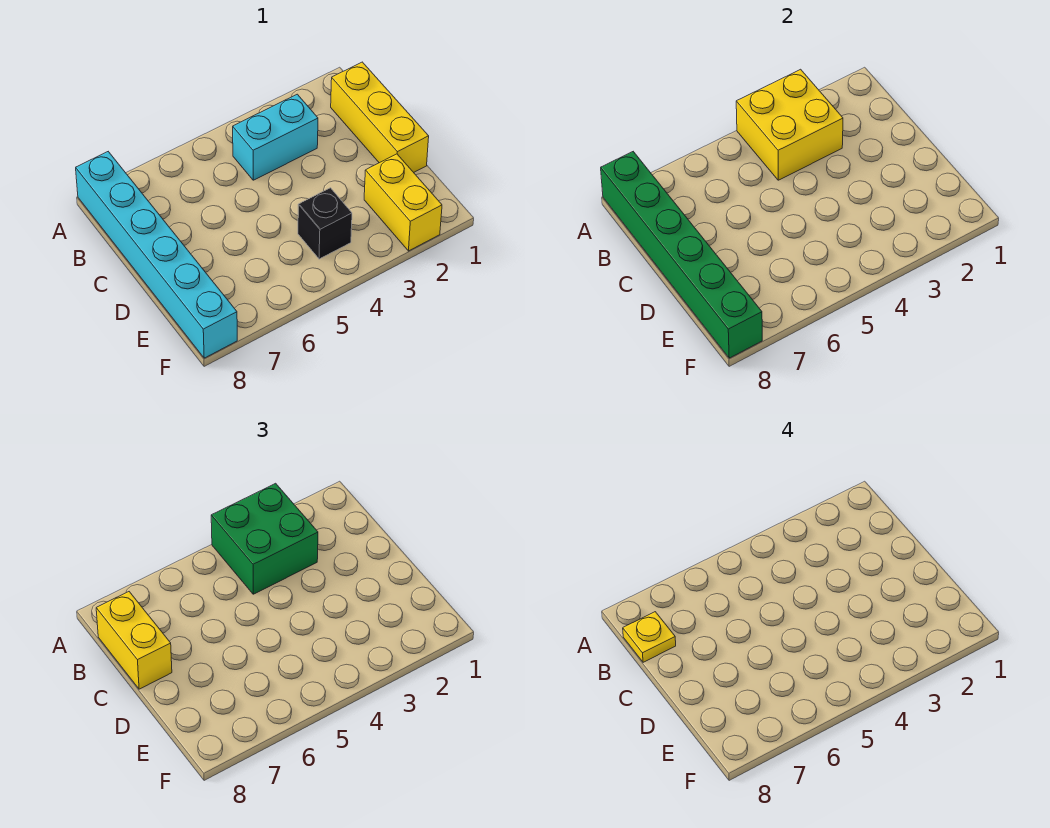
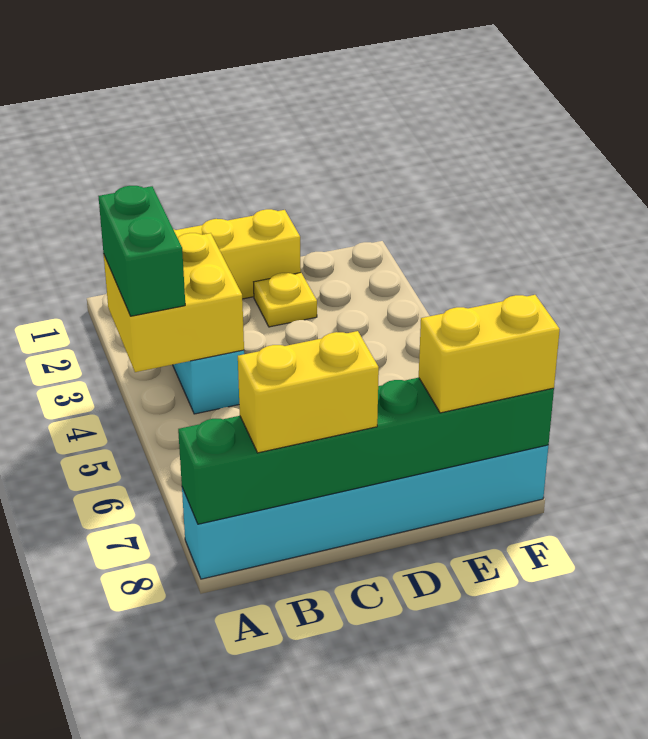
green 2x2 brick [211,483,318,594] -> green 1x2 brick [99,186,185,316]
yellow 1x1 plate [623,612,676,662] -> yellow 1x1 plate moved to [254,273,317,327]
yellow 1x2 brick [364,154,442,251] -> yellow 1x2 brick moved to [419,295,560,413]
black 1x1 brick [298,188,352,259] -> none

